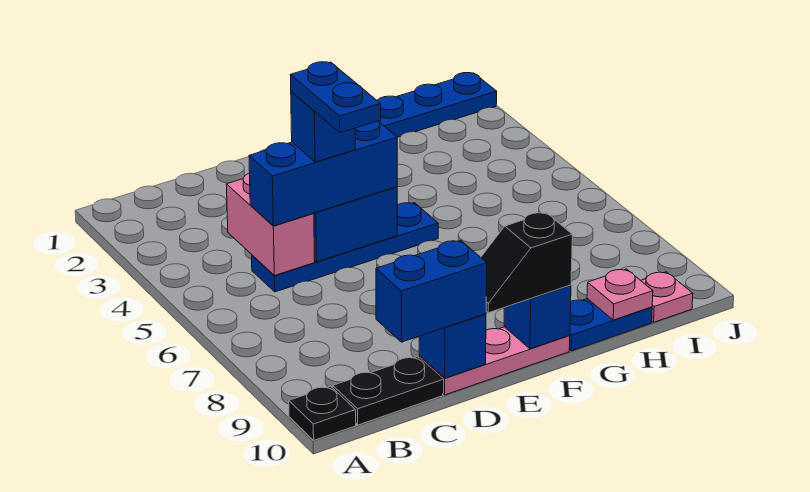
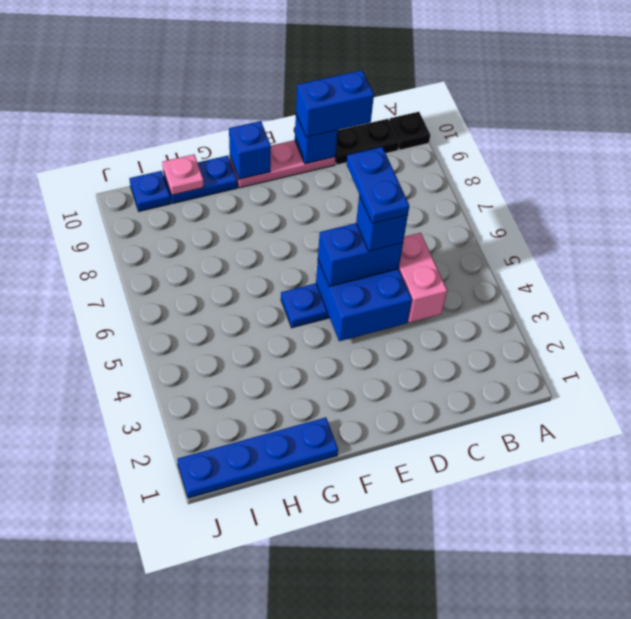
blue 1x3 brick [249,121,397,226] -> blue 1x2 brick [318,223,403,287]
black 1x2 slope [481,213,572,313] -> none
pink 1x1 plate [641,272,693,322] -> blue 1x1 plate [129,171,171,211]

